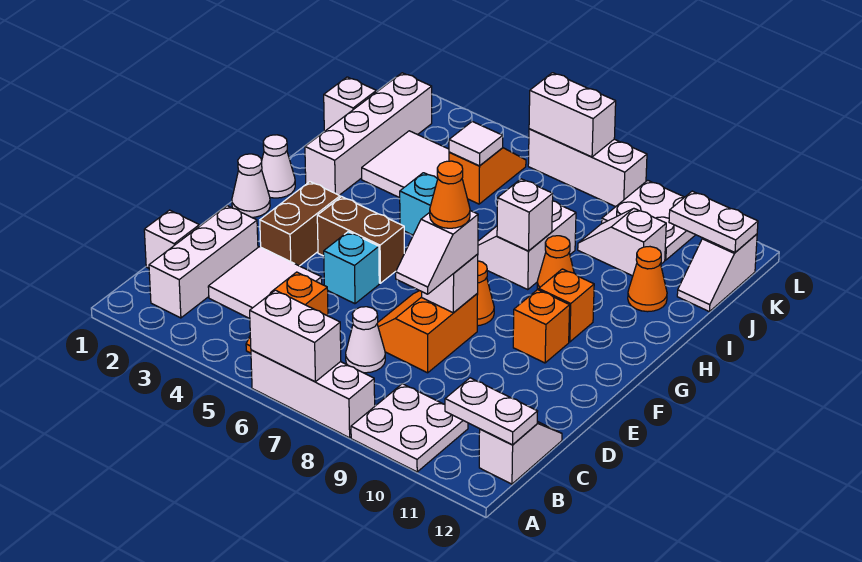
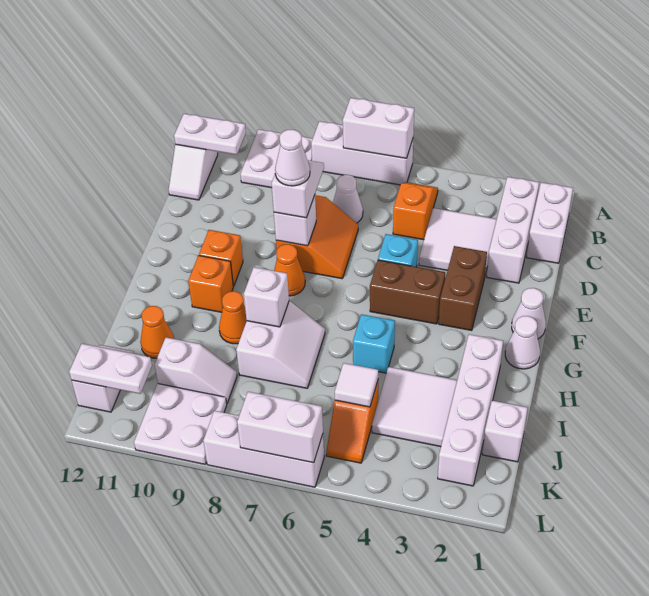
white 1x1 brick [144,210,199,268] -> white 1x2 brick [527,182,573,263]
orange 1x1 cone [430,161,470,228] -> white 1x1 cone [275,130,310,186]

